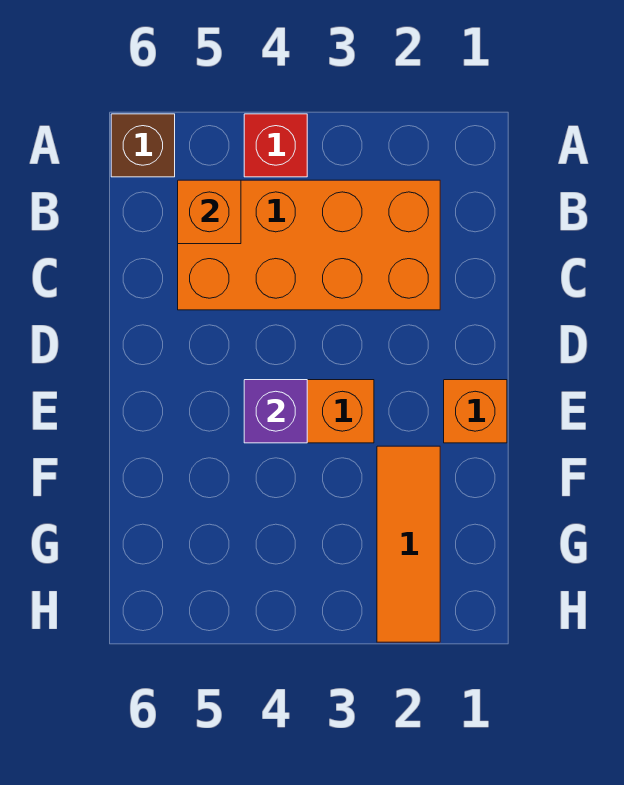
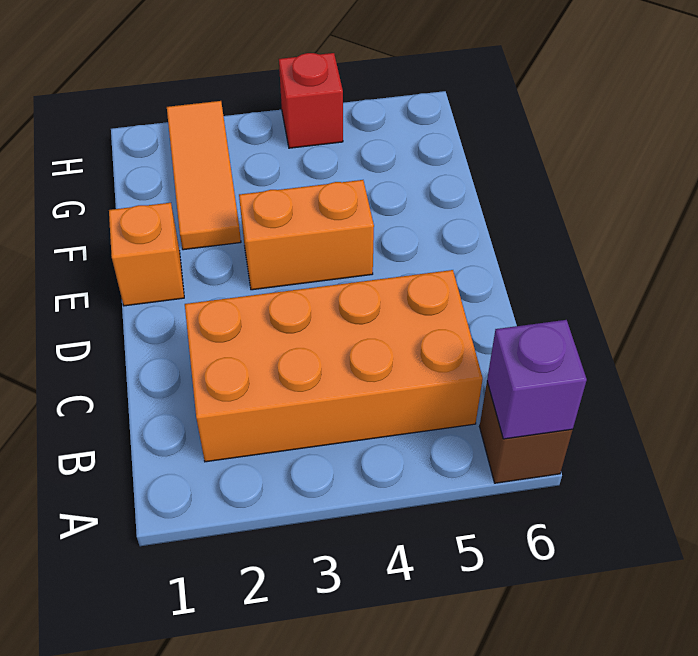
red 1x1 brick [244,114,307,177] -> red 1x1 brick moved to [279,53,343,148]
orange 1x1 brick [178,180,241,244] -> none
purple 1x1 brick [244,380,307,443] -> purple 1x1 brick moved to [487,320,587,439]

